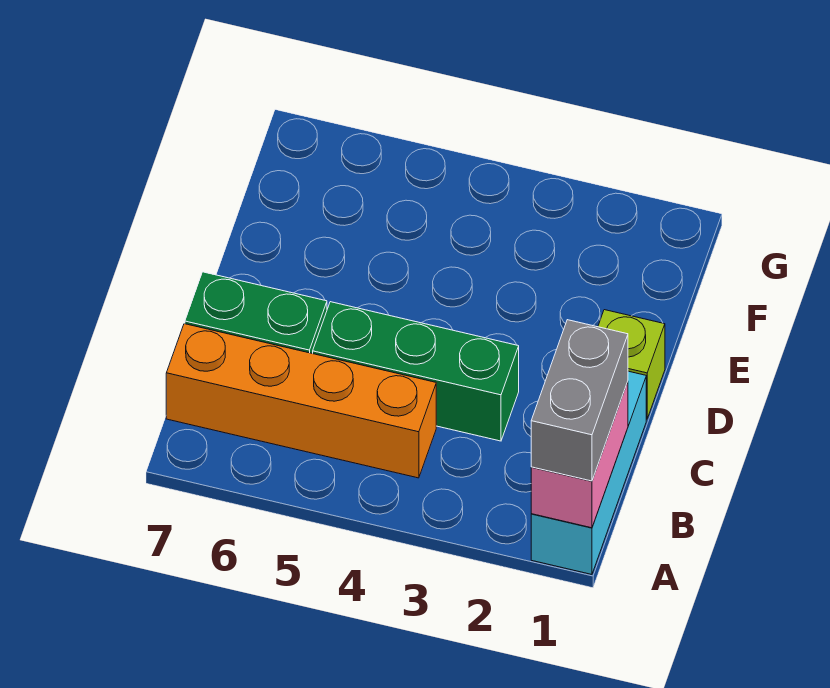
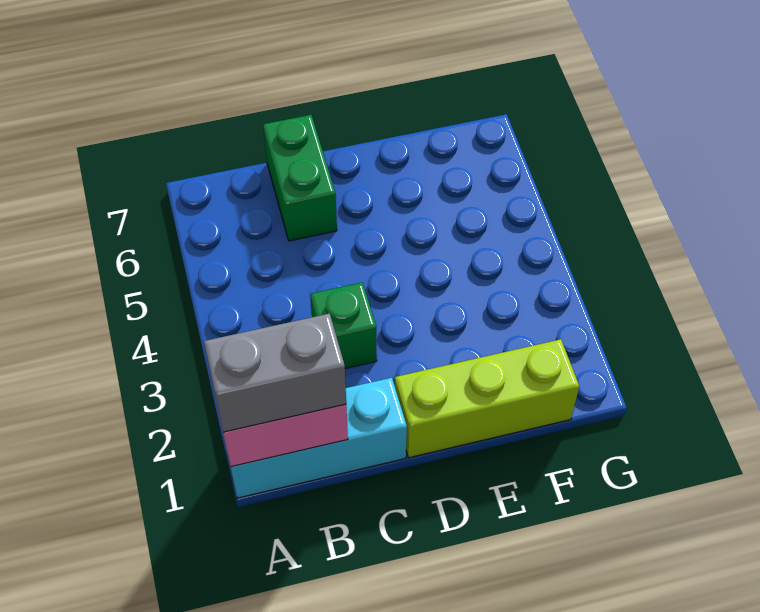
orange 1x4 brick [166,324,436,478] -> none
green 1x3 brick [313,302,519,441] -> green 1x1 brick [310,282,377,369]
lime 1x1 brick [598,310,665,419] -> lime 1x3 brick [395,339,579,458]

